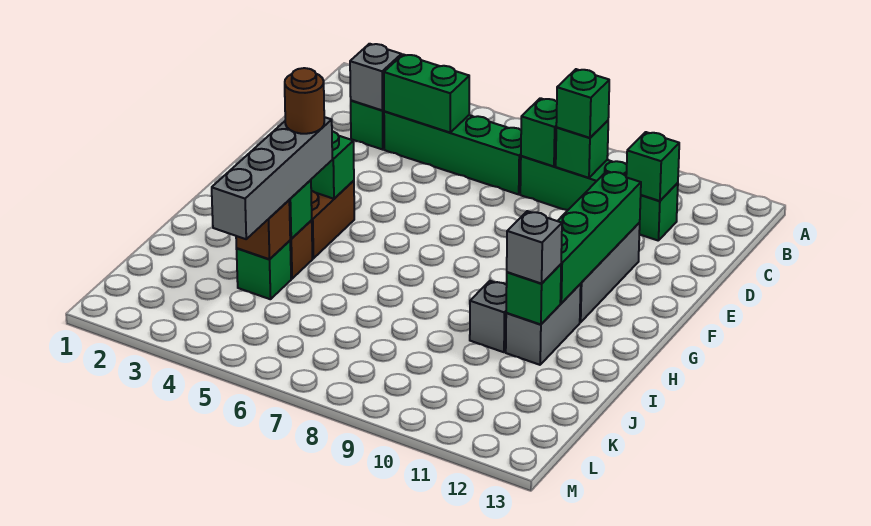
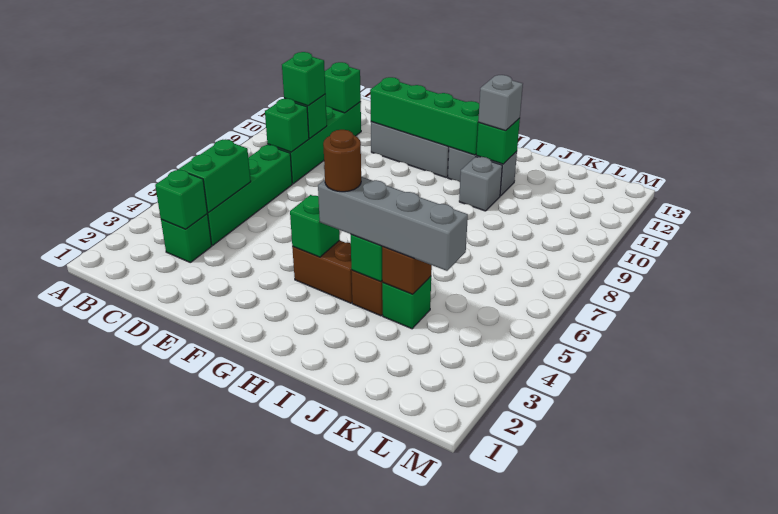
grey 1x1 brick [350,44,401,110] -> green 1x1 brick [155,170,207,229]

